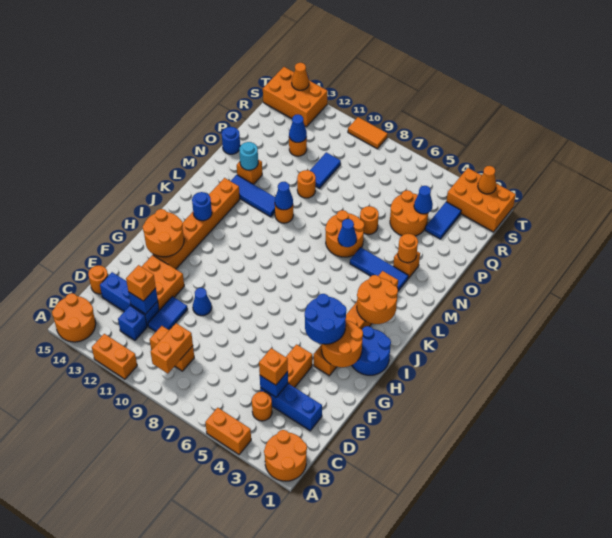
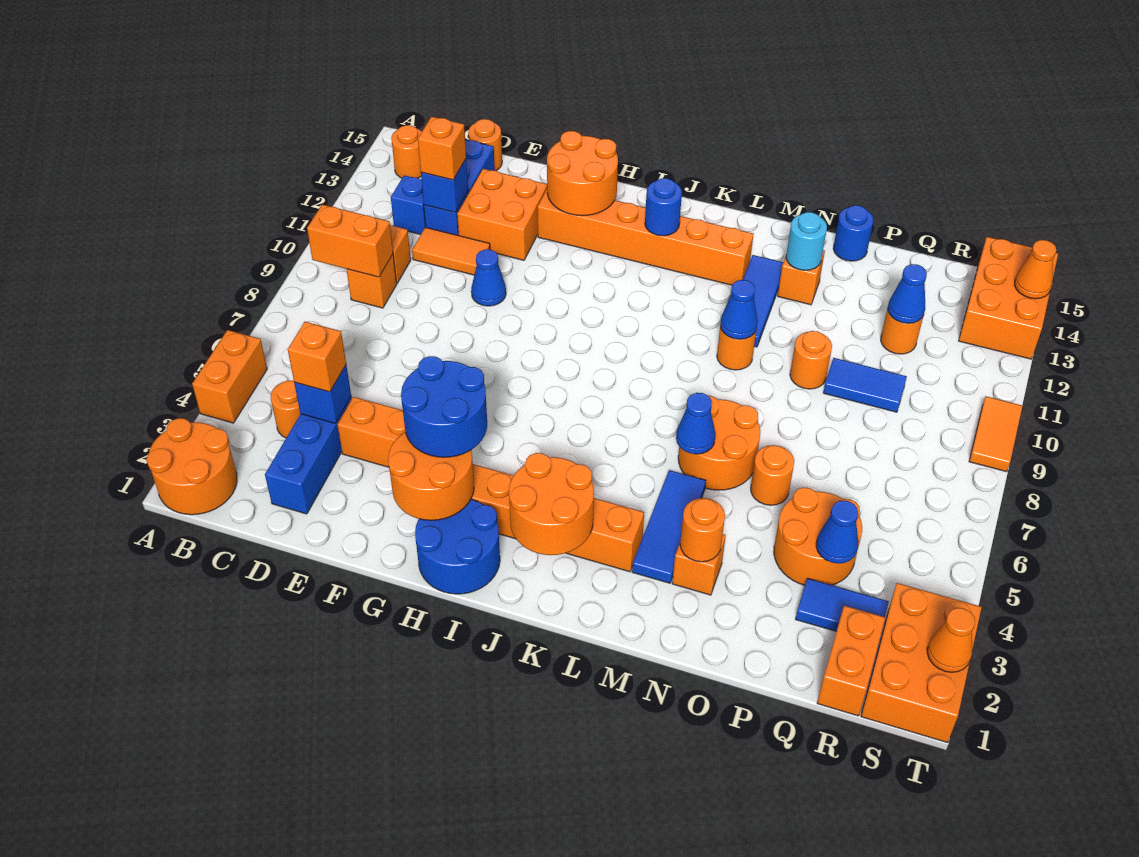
orange 1x2 brick [92,334,137,379] -> orange 1x2 brick moved to [817,606,885,716]
orange 2x2 round brick [52,293,96,342] -> orange 1x1 round brick [391,125,422,178]
blue 1x2 tile [148,296,188,332] -> orange 1x2 tile [412,227,490,275]

